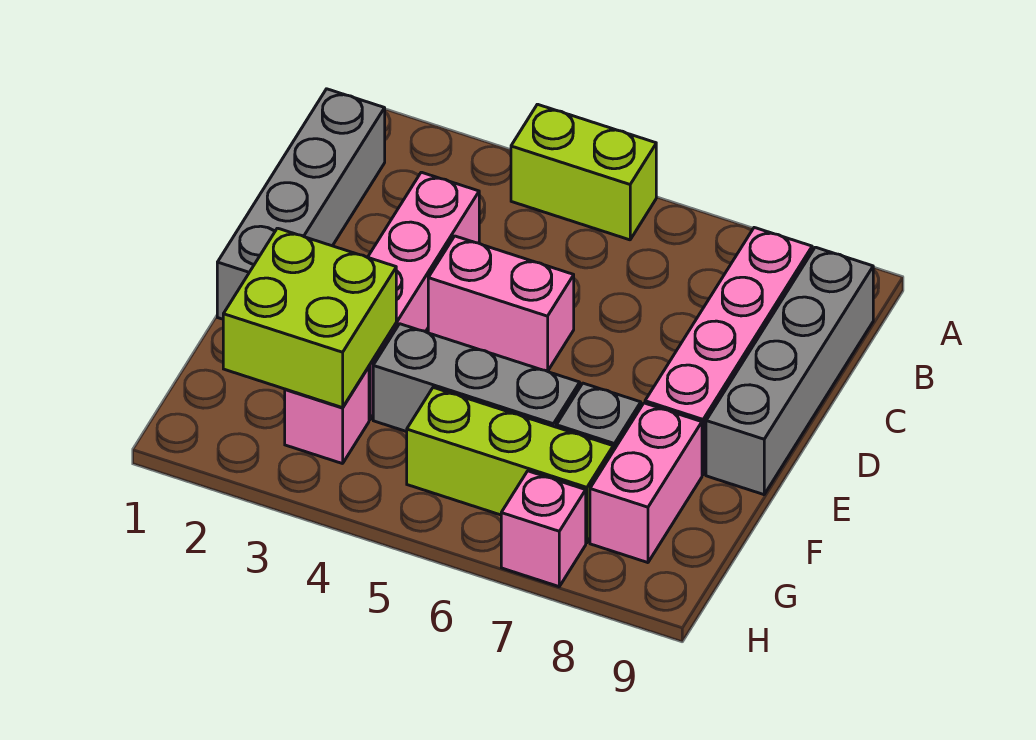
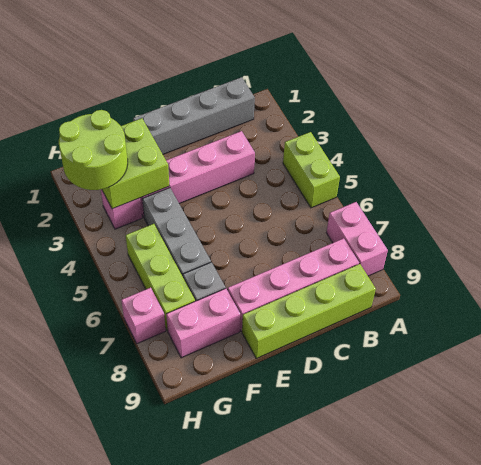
grey 1x4 brick [706,247,873,495] -> lime 1x4 brick [242,264,376,358]
pink 1x2 brick [428,236,574,371] -> pink 1x2 brick moved to [326,202,388,276]
none -> lime 2x2 round brick [59,110,128,190]

